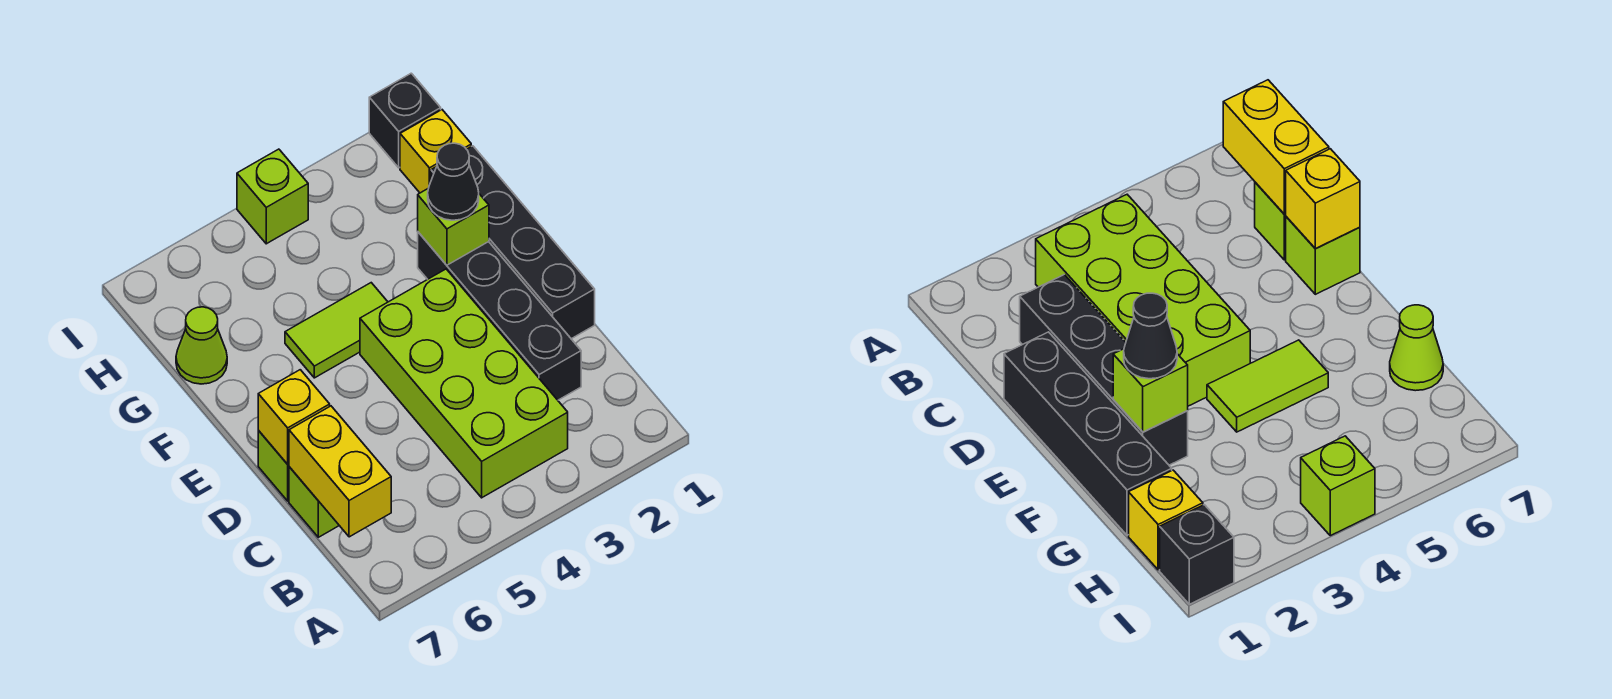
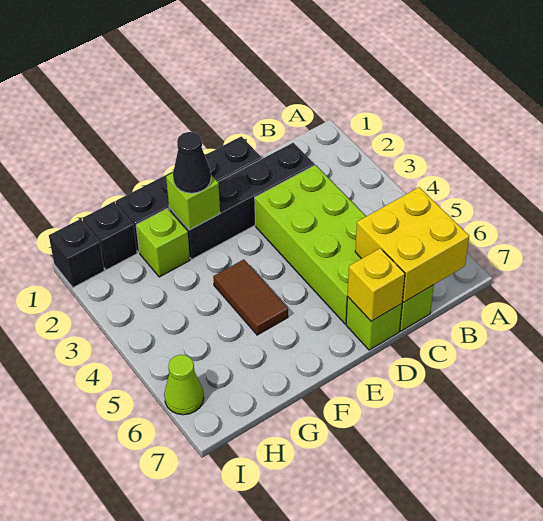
lime 2x4 brick [360,269,568,498] -> lime 2x4 brick turned to [255,165,366,324]
yellow 1x2 brick [289,406,391,537] -> yellow 2x2 brick [355,187,469,302]
lime 1x2 tile [285,283,388,378] -> brown 1x2 tile [213,260,288,335]
lime 1x1 cone [176,307,227,384] -> lime 1x1 cone moved to [164,355,204,415]
yellow 1x1 brick [400,110,471,193] -> black 1x1 brick [83,202,137,270]
lime 1x1 brick [237,149,308,244] -> lime 1x1 brick moved to [136,208,190,277]

